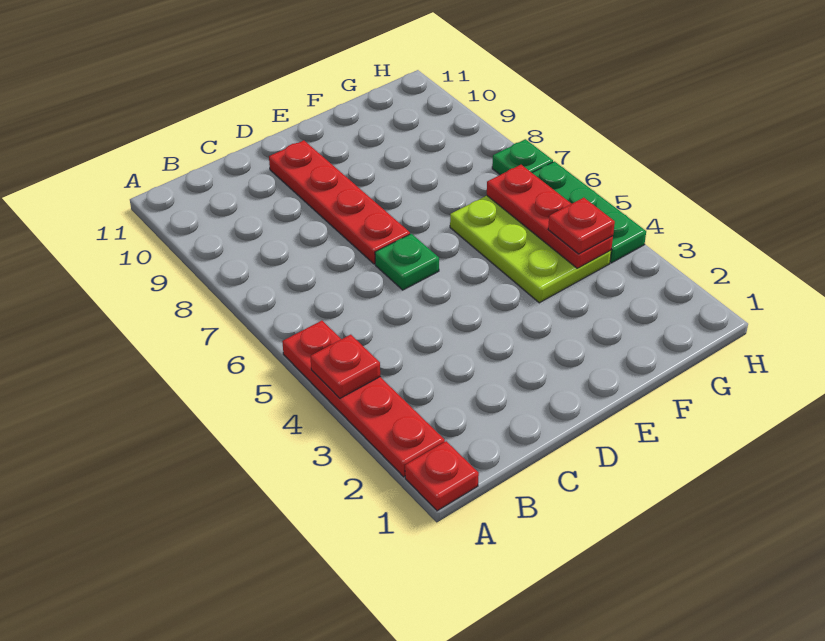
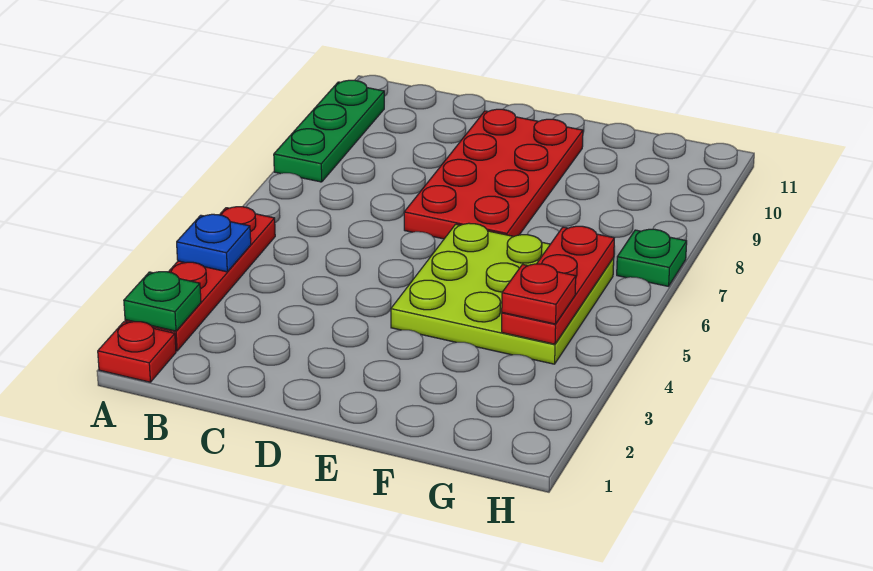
red 1x1 plate [310,335,380,398] -> blue 1x1 plate [177,214,251,272]
green 1x1 plate [375,234,439,290] -> green 1x1 plate moved to [124,272,201,331]
red 1x4 plate [269,140,410,264] -> red 2x4 plate [404,109,583,239]
lime 2x3 plate [450,196,611,303] -> lime 3x3 plate [391,223,614,364]
green 1x3 plate [532,161,646,263] -> green 1x3 plate moved to [274,80,384,182]

